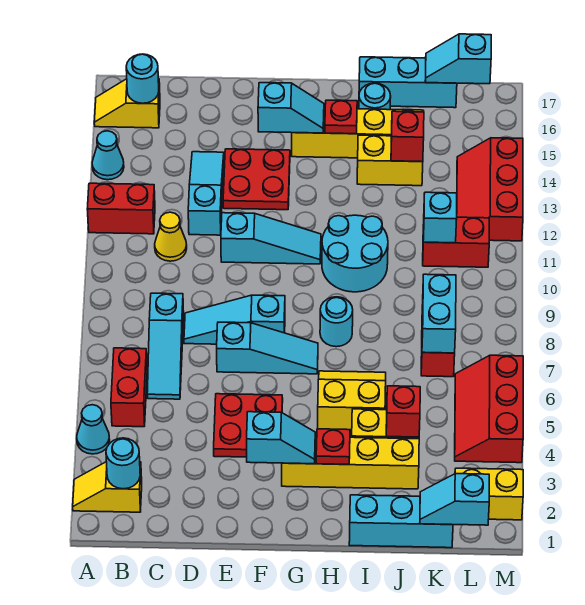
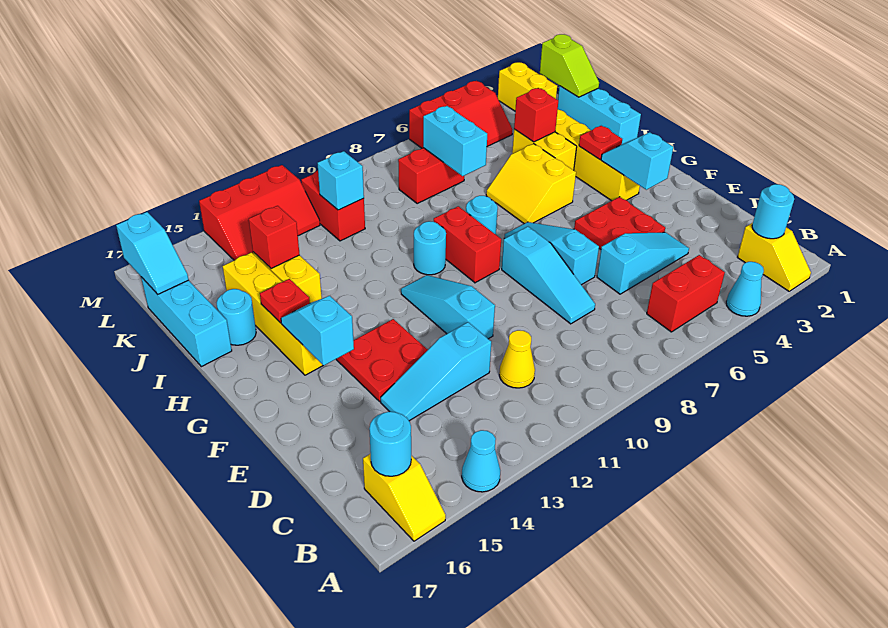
red 1x2 brick [87,183,155,234] -> red 1x2 brick moved to [434,206,501,283]
cyan 1x3 slope [147,293,184,399] -> cyan 1x3 slope moved to [597,232,689,294]
cyan 2x2 round brick [322,215,388,292] -> cyan 1x1 round brick [414,221,446,275]
cyan 1x2 slope [420,474,489,525] -> lime 1x2 slope [540,34,599,97]
cyan 1x2 brick [422,274,456,353] -> cyan 1x2 brick turned to [423,106,487,176]

